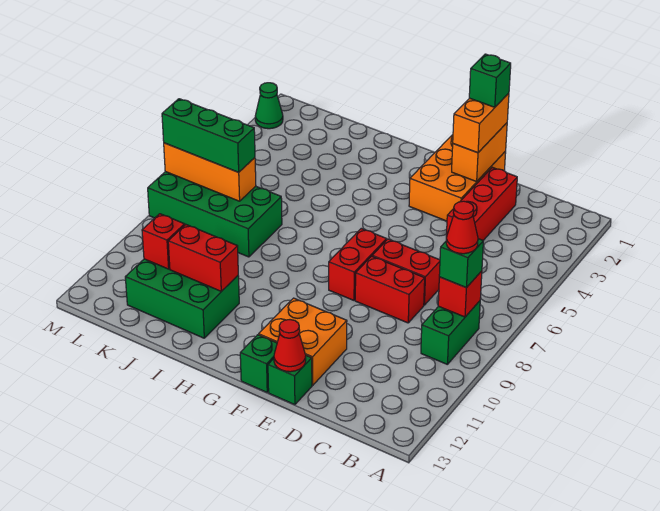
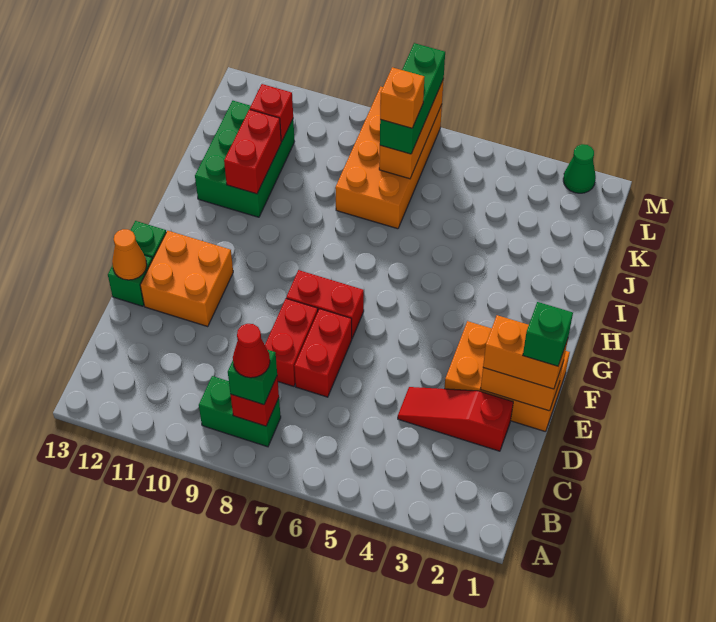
red 1x3 brick [446,167,517,240] -> red 1x3 slope [398,387,513,451]
red 1x1 cone [274,320,306,372] -> orange 1x1 cone [112,229,147,280]
green 2x4 brick [148,172,282,257] -> orange 2x4 brick [335,87,442,229]
none -> orange 1x1 brick [380,67,424,128]

